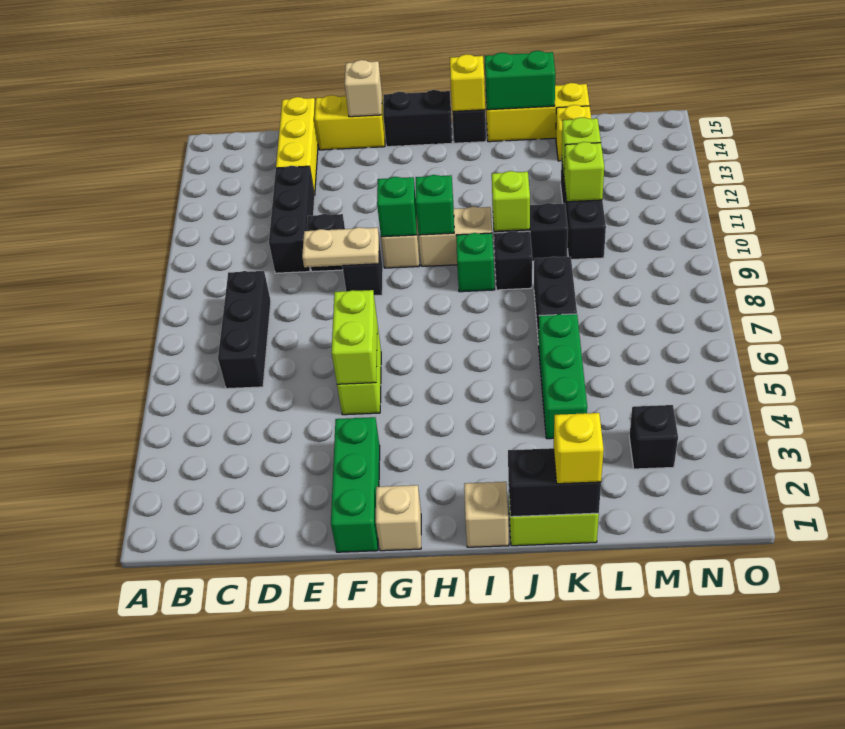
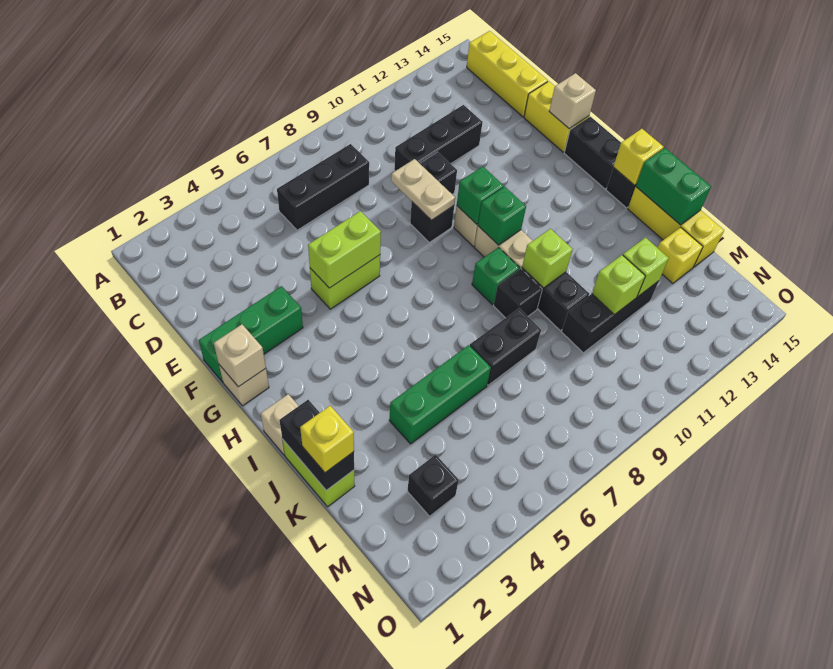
yellow 1x3 brick [276,97,318,196] -> yellow 1x3 brick turned to [467,31,548,117]
none -> tan 1x1 brick [214,324,266,387]

